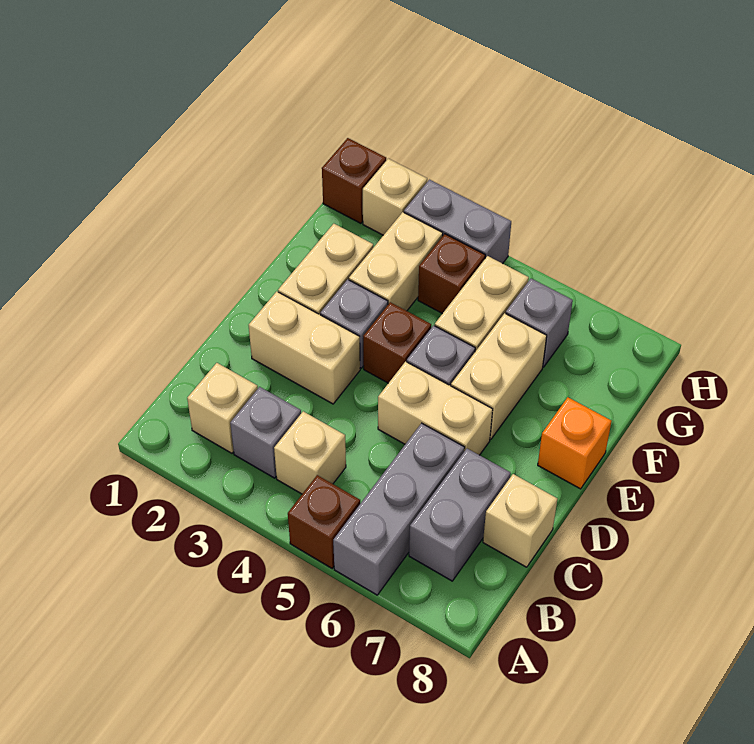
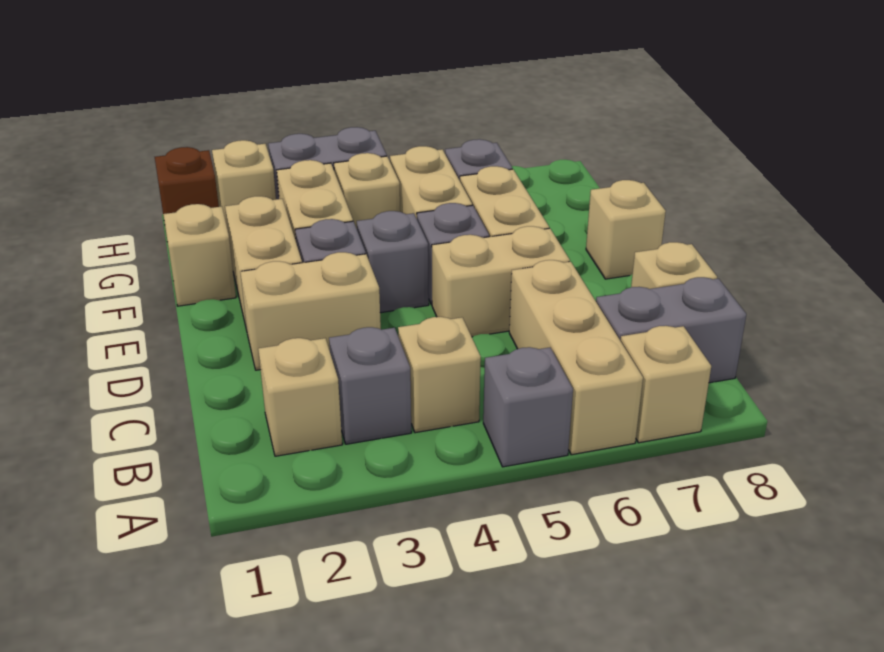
brown 1x1 brick [288,475,360,568] -> grey 1x1 brick [483,347,573,467]
grey 1x3 brick [333,423,465,595] -> tan 1x3 brick [509,260,643,455]
none -> tan 1x1 brick [621,326,711,443]
grey 1x2 brick [409,449,511,581] -> grey 1x2 brick turned to [596,277,746,383]
brown 1x1 brick [363,302,431,383] -> grey 1x1 brick [357,211,429,313]
orange 1x1 brick [538,397,611,489] -> tan 1x1 brick [586,180,666,279]
none -> tan 1x1 brick [163,204,236,306]
brown 1x1 brick [418,234,485,314] -> tan 1x1 brick [334,153,400,229]

